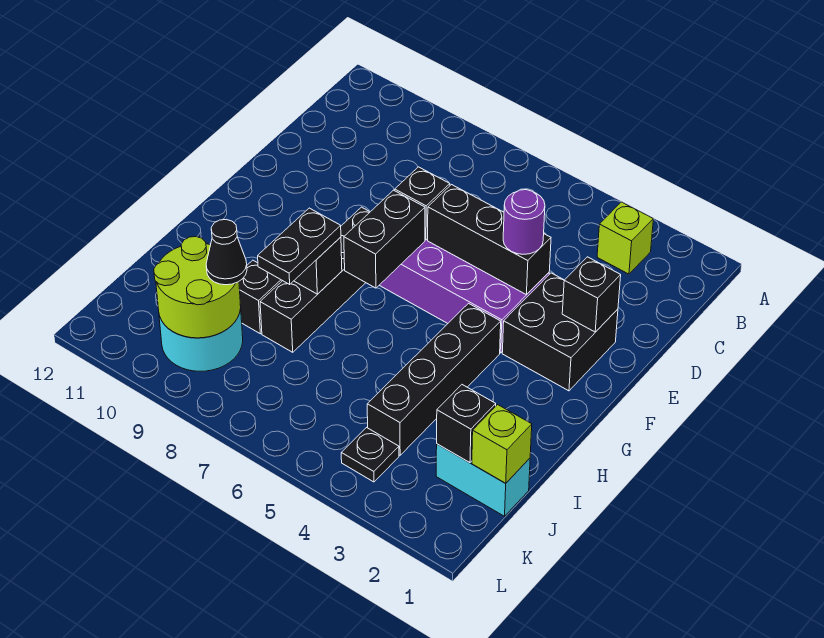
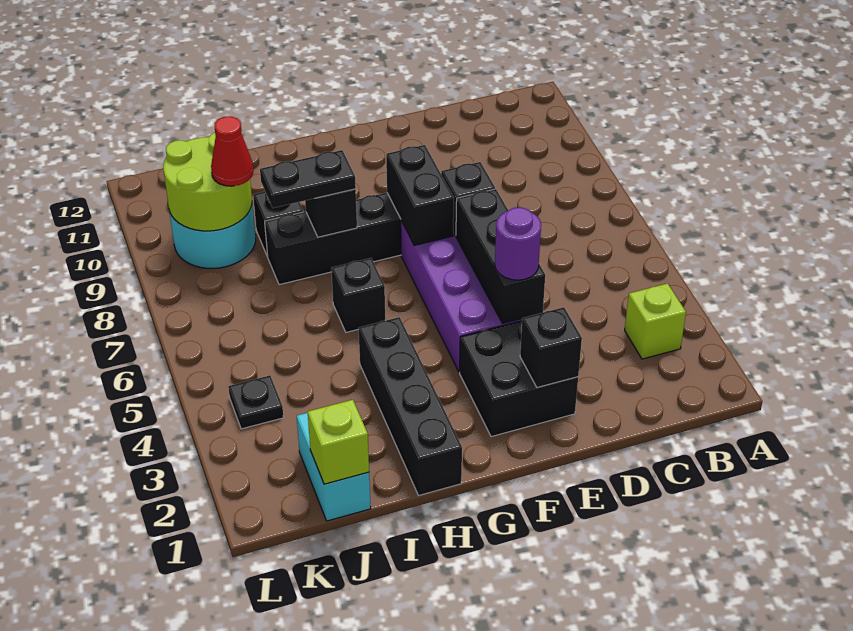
black 1x2 brick [344,190,425,288] -> black 1x2 brick turned to [386,145,454,245]
black 1x4 brick [367,303,501,455] -> black 1x4 brick turned to [359,317,462,495]
black 1x1 brick [437,385,496,463] -> black 1x1 brick moved to [331,258,385,332]
black 1x1 cone [206,220,247,285] -> red 1x1 cone [211,116,253,186]

